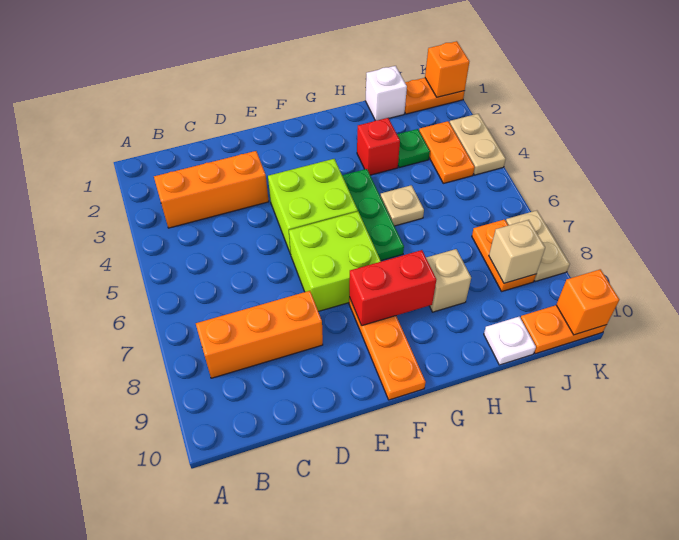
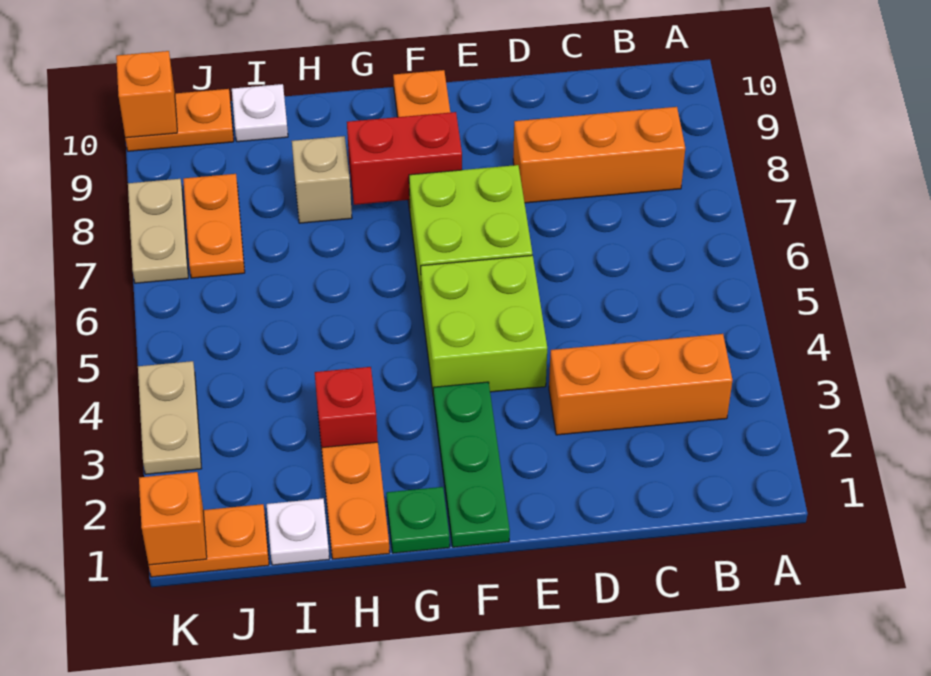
green 1x3 plate [342,169,404,261] -> green 1x3 plate moved to [433,382,510,547]
tan 1x1 plate [380,185,424,226] -> none
white 1x1 brick [365,66,407,120] -> white 1x1 plate [267,498,329,565]
green 1x1 plate [397,129,430,167] -> green 1x1 plate moved to [386,487,450,553]
orange 1x2 plate [419,121,475,183] -> orange 1x2 plate moved to [322,442,390,559]
tan 1x1 brick [489,220,545,283] -> none

